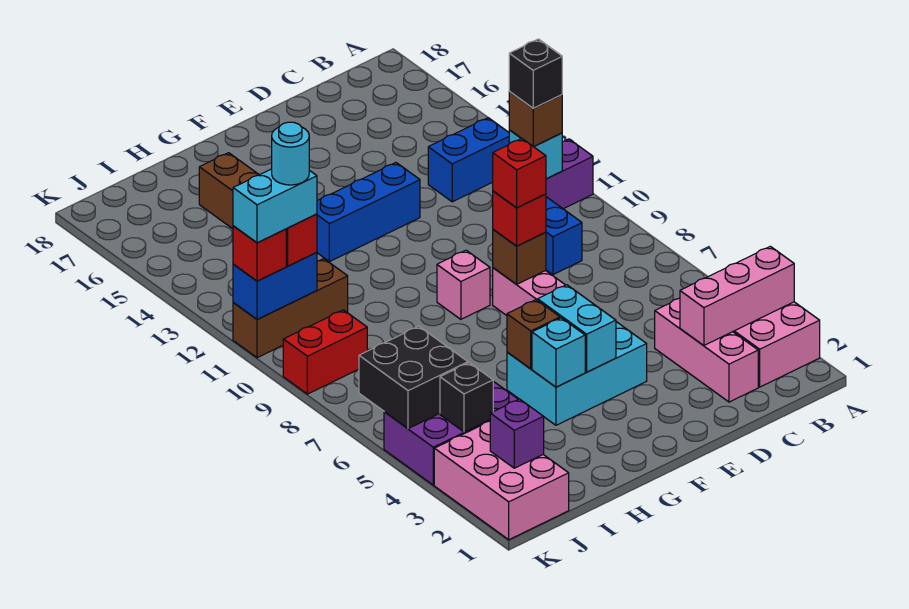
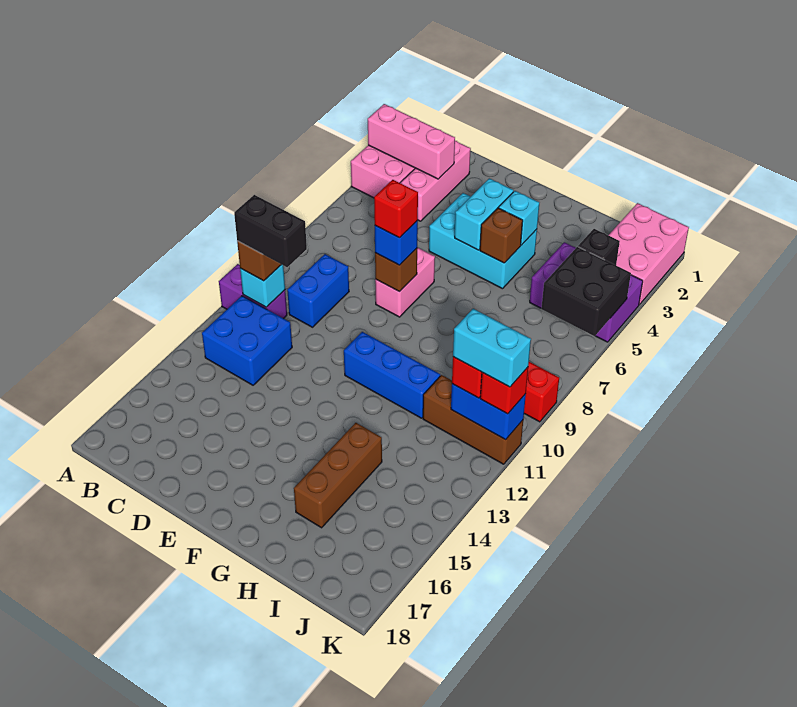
black 1x1 brick [509,39,562,108] -> black 1x2 brick [234,195,307,267]
blue 1x2 brick [428,118,509,202] -> blue 2x2 brick [202,296,292,385]
red 1x1 brick [493,191,546,246] -> blue 1x1 brick [375,221,418,265]
blue 1x3 brick [317,163,420,262] -> blue 1x3 brick moved to [344,332,440,418]
pink 1x1 brick [437,250,490,319] -> none
purple 1x1 brick [490,399,544,468] -> none
cyan 1x1 round brick [272,122,309,185] -> none

